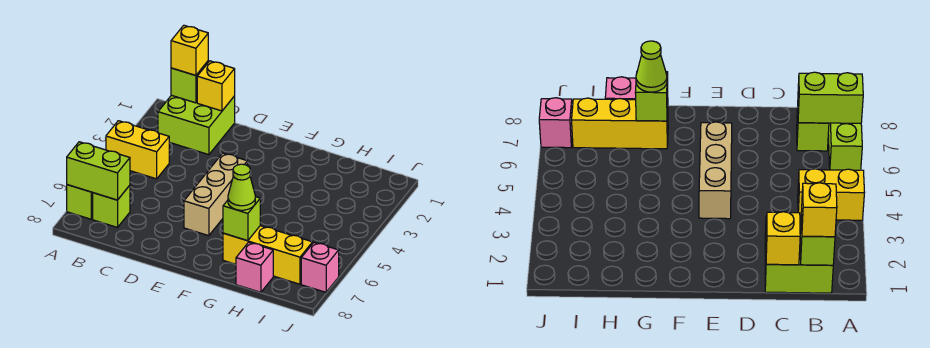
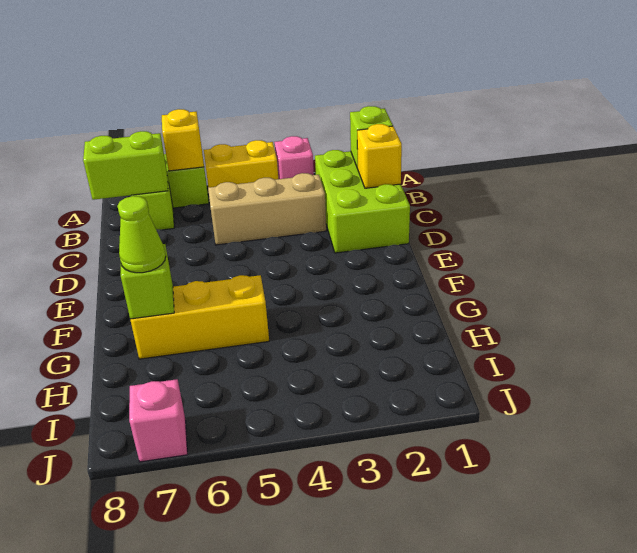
yellow 1x2 brick [106,121,169,179] -> yellow 1x2 brick turned to [204,140,278,187]
lime 1x2 brick [67,142,130,200] -> lime 1x2 brick turned to [83,131,168,200]
lime 2x2 brick [158,95,235,155] -> lime 2x3 brick [315,150,410,253]
yellow 1x1 brick [171,25,208,75] -> yellow 1x1 brick moved to [162,109,204,171]
tan 1x3 brick [184,153,247,236] -> tan 1x3 brick moved to [208,173,326,245]
yellow 1x3 brick [223,226,313,284] -> yellow 1x3 brick turned to [130,275,269,359]
pink 1x1 brick [236,242,273,292] -> pink 1x1 brick moved to [275,136,314,179]

